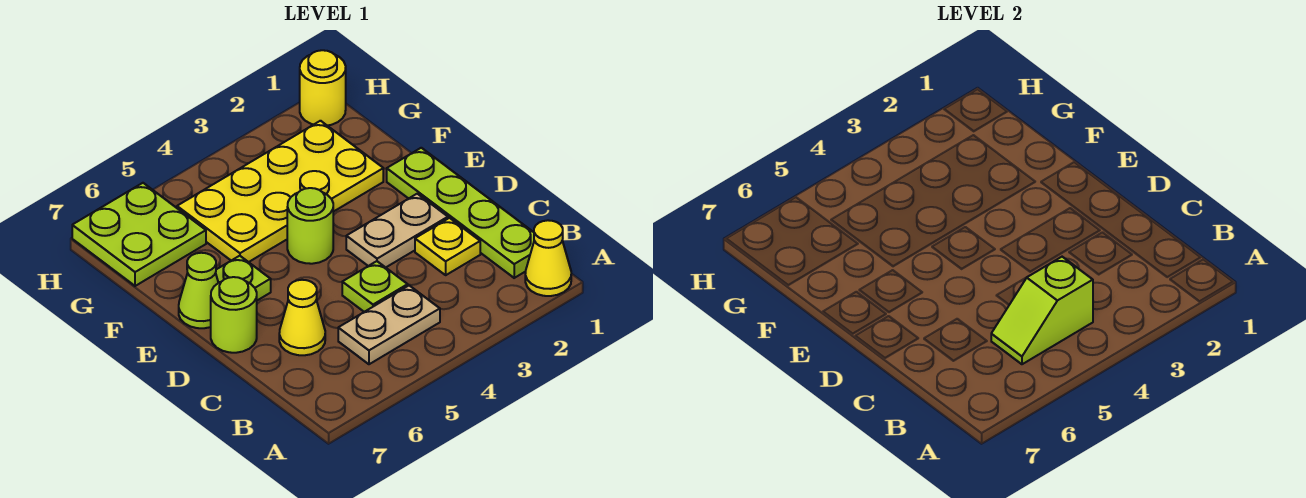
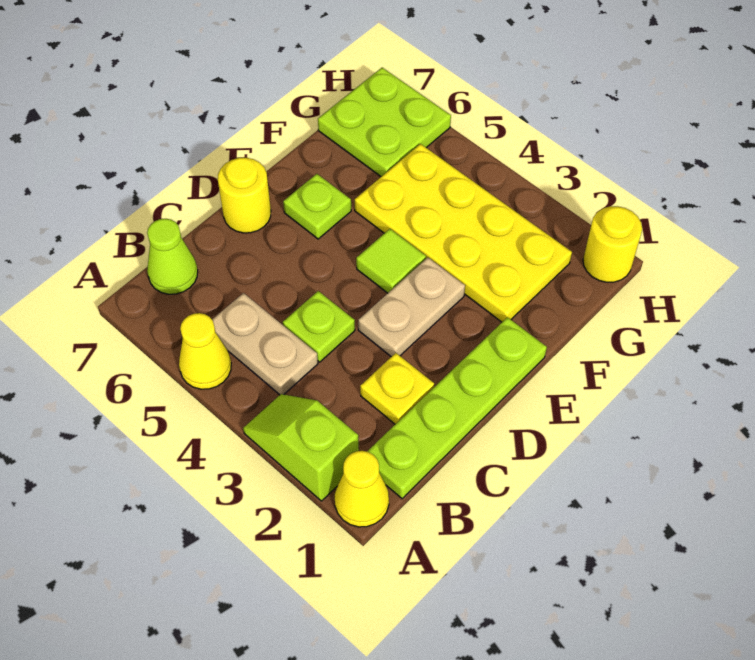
lime 1x2 slope [991,257,1093,364] -> lime 1x2 slope moved to [243,394,359,501]
yellow 1x1 cone [279,280,325,355] -> yellow 1x1 cone moved to [179,313,231,389]
tan 1x2 plate [346,194,448,267] -> tan 1x2 plate turned to [358,258,465,357]
lime 1x1 round brick [211,277,257,353] -> yellow 1x1 round brick [218,158,271,233]
lime 1x1 round brick [287,188,333,264] -> lime 1x1 tile [356,229,426,293]
lime 1x1 cone [179,253,218,328] -> lime 1x1 cone moved to [147,219,198,294]

